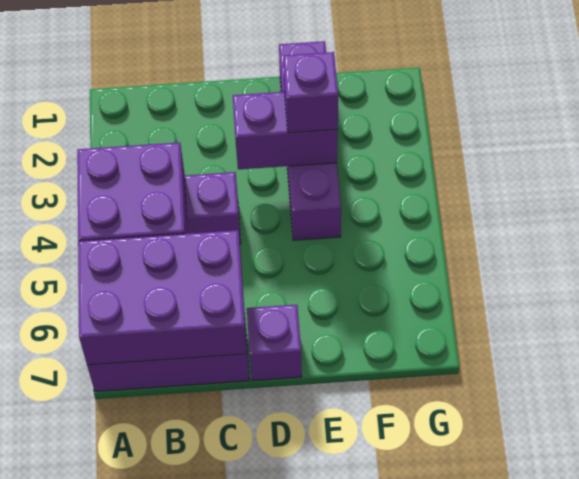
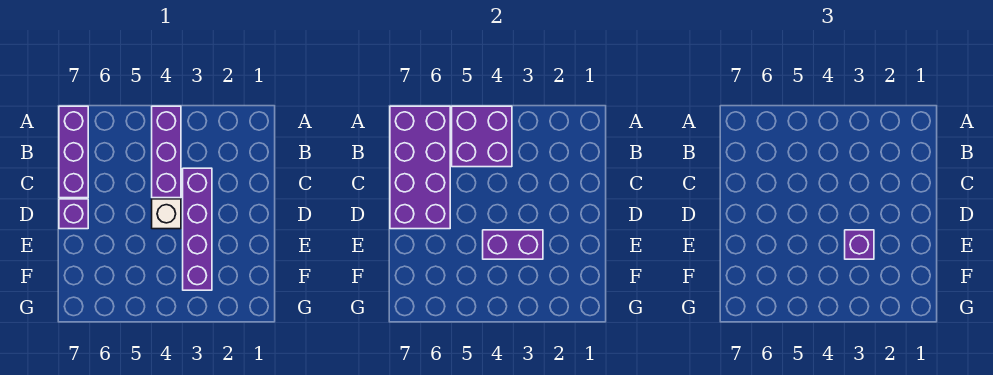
purple 2x3 brick [78,230,247,365] -> purple 2x4 brick [390,106,450,229]
purple 1x2 brick [233,92,338,169] -> purple 1x2 brick turned to [483,230,543,259]
none -> white 1x1 brick [152,199,181,229]
purple 1x4 brick [279,41,341,240] -> purple 1x4 brick turned to [183,168,212,290]

